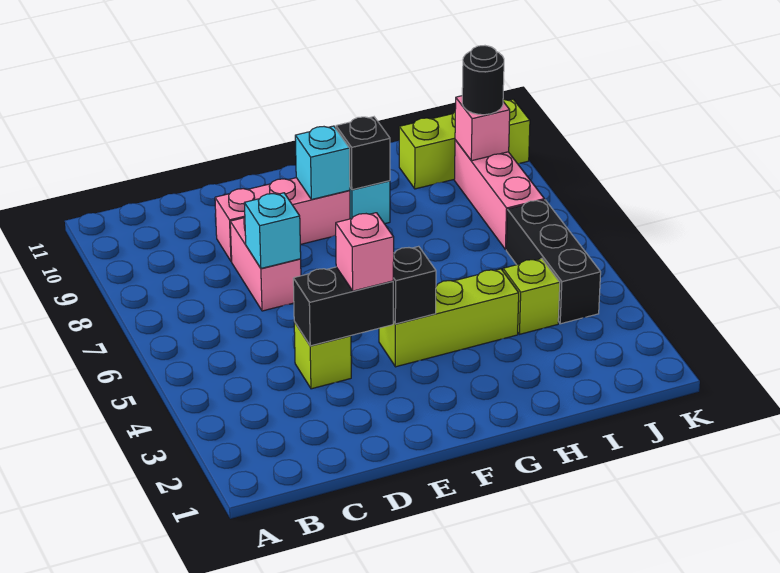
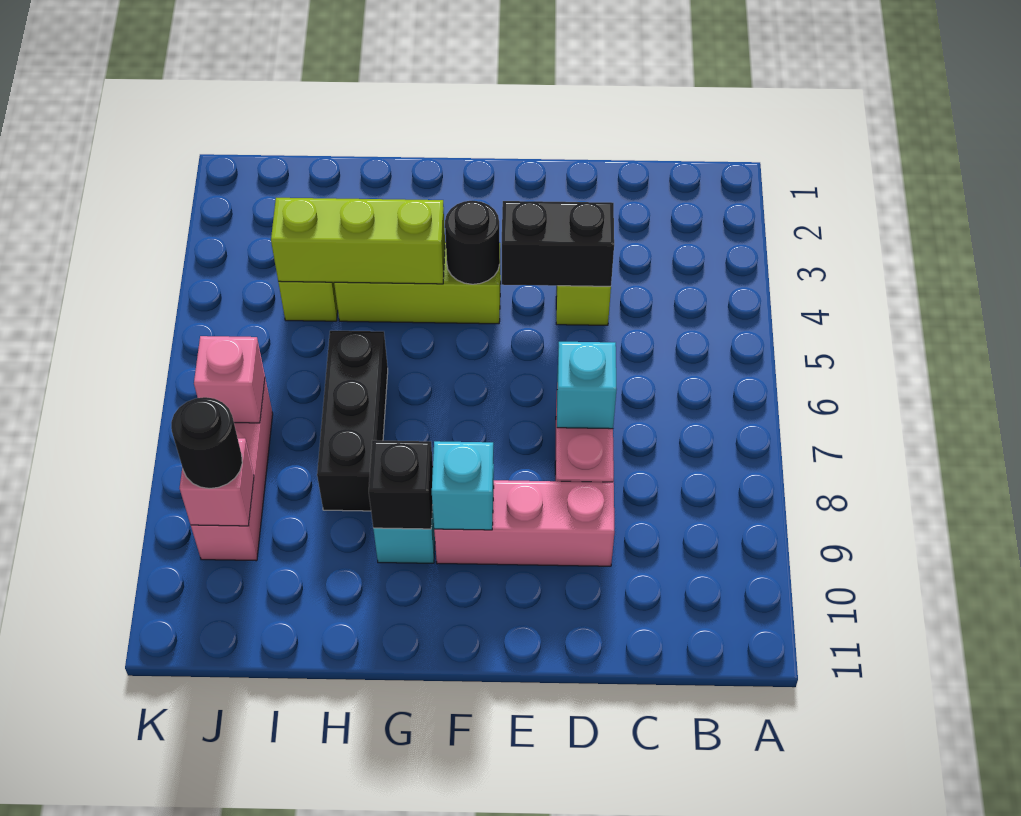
pink 1x1 brick [336,213,394,291] -> pink 1x1 brick moved to [194,336,265,423]
black 1x1 brick [393,246,436,324] -> black 1x1 round brick [445,201,500,284]
lime 1x3 brick [399,99,530,189] -> lime 1x3 brick moved to [271,198,445,284]
black 1x3 brick [506,200,601,324] -> black 1x3 brick moved to [317,331,388,511]

